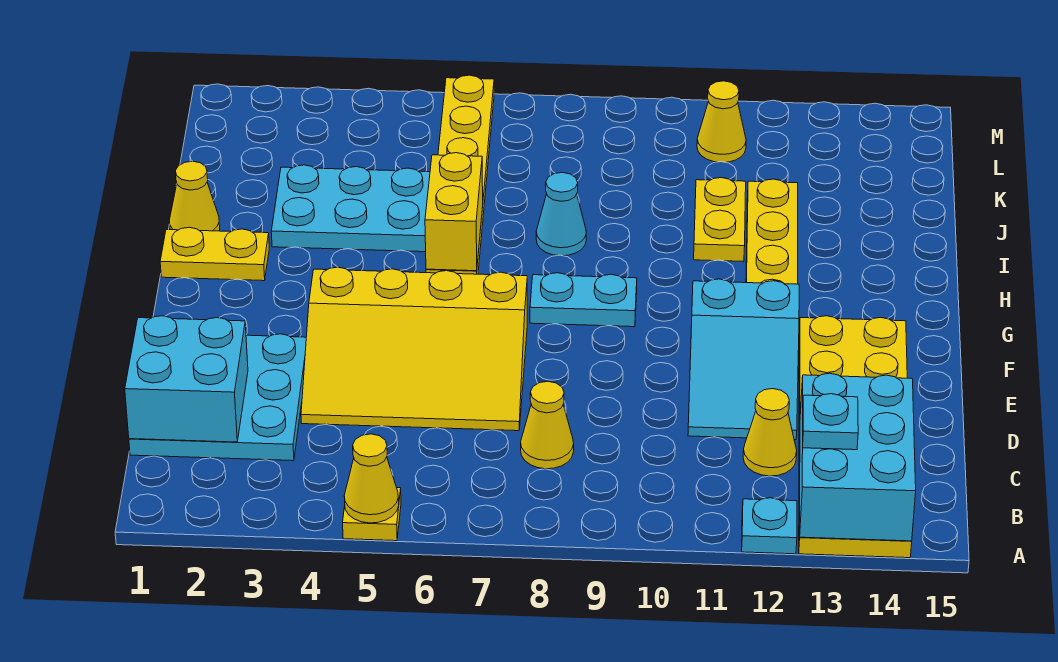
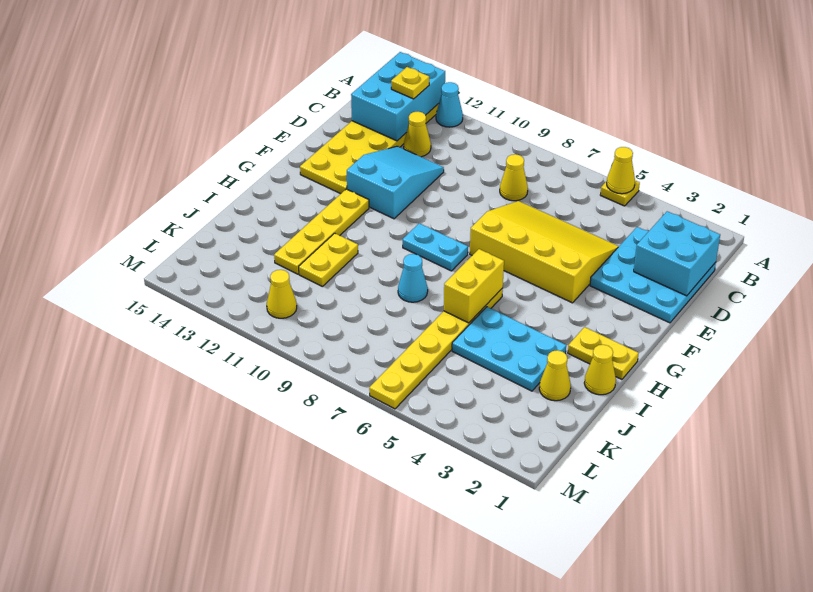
cyan 1x1 plate [742,498,797,554] -> cyan 1x1 cone [436,82,463,127]
cyan 1x1 plate [803,394,858,450] -> yellow 1x1 plate [391,67,429,99]
none -> yellow 1x1 cone [539,350,571,401]

